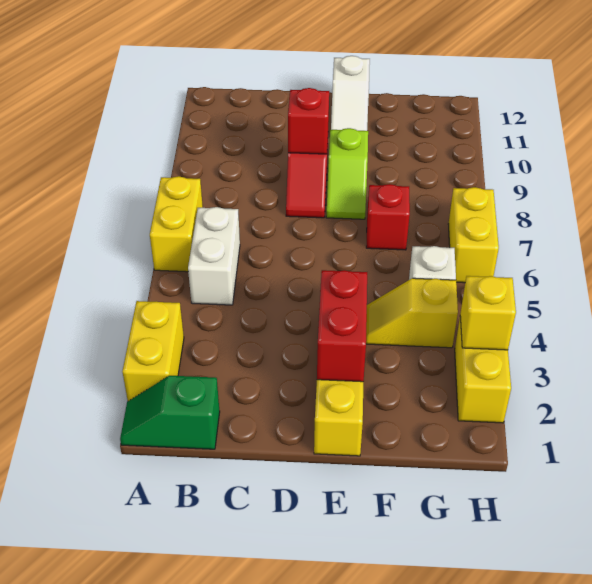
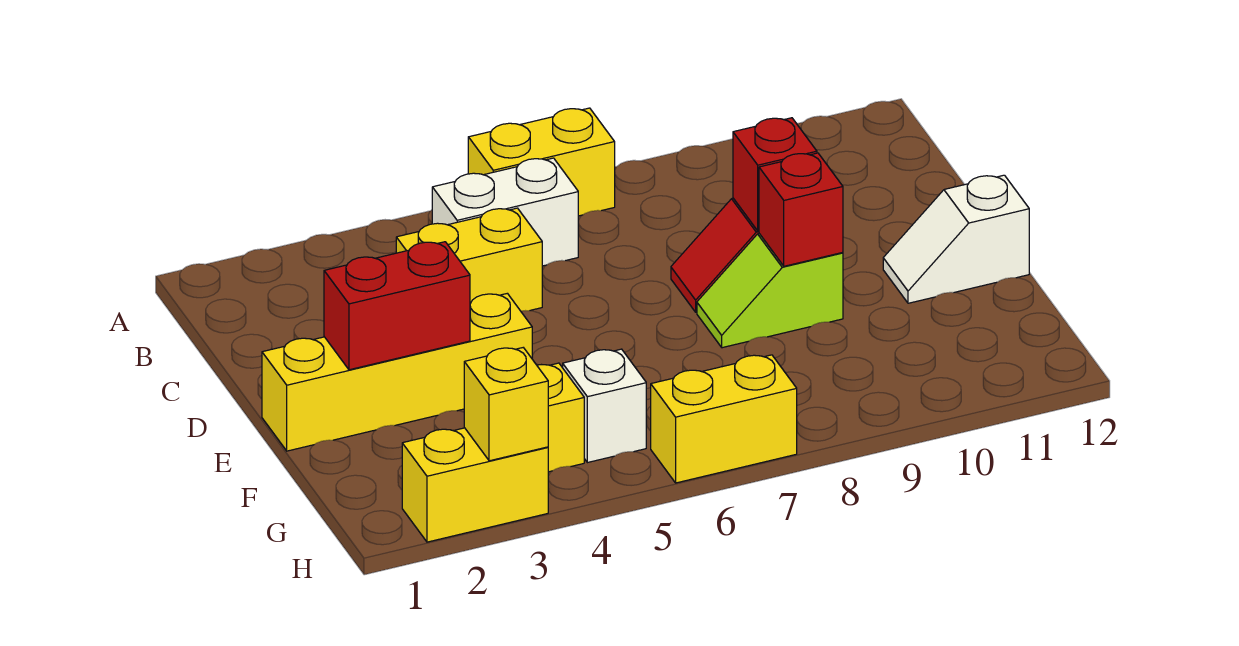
green 1x2 slope [120,376,220,449] -> none
yellow 1x2 brick [122,301,184,401] -> yellow 1x2 brick moved to [396,208,542,311]
red 1x1 brick [366,184,410,250] -> red 1x1 brick moved to [759,153,843,266]

